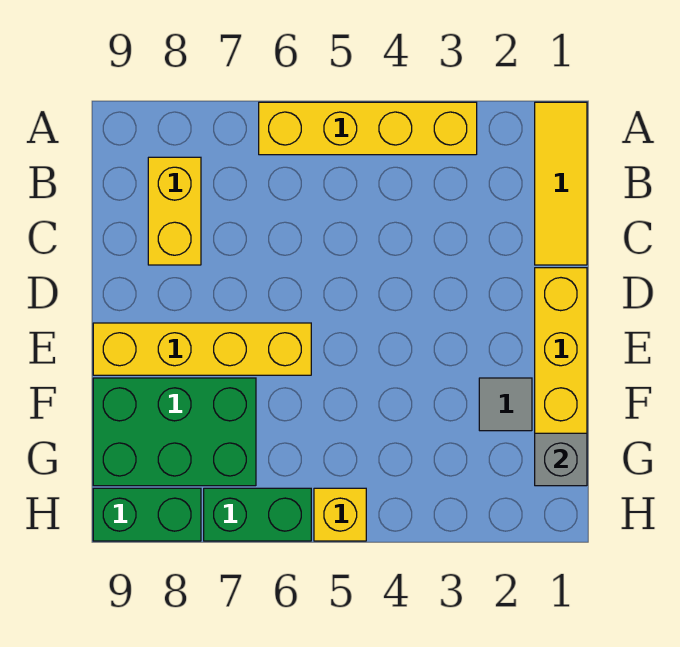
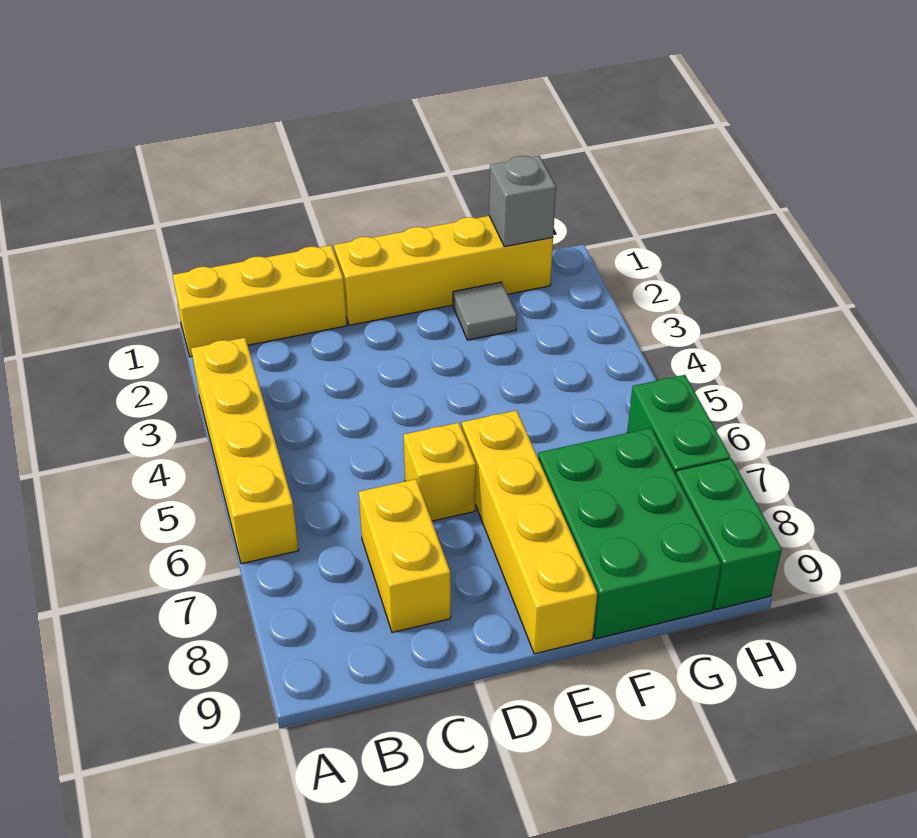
yellow 1x3 tile [535,102,587,265] -> yellow 1x3 brick [173,245,347,357]
yellow 1x2 brick [148,157,201,265] -> yellow 1x2 brick turned to [359,479,451,633]
yellow 1x1 brick [314,488,366,541] -> yellow 1x1 brick moved to [403,423,476,521]

